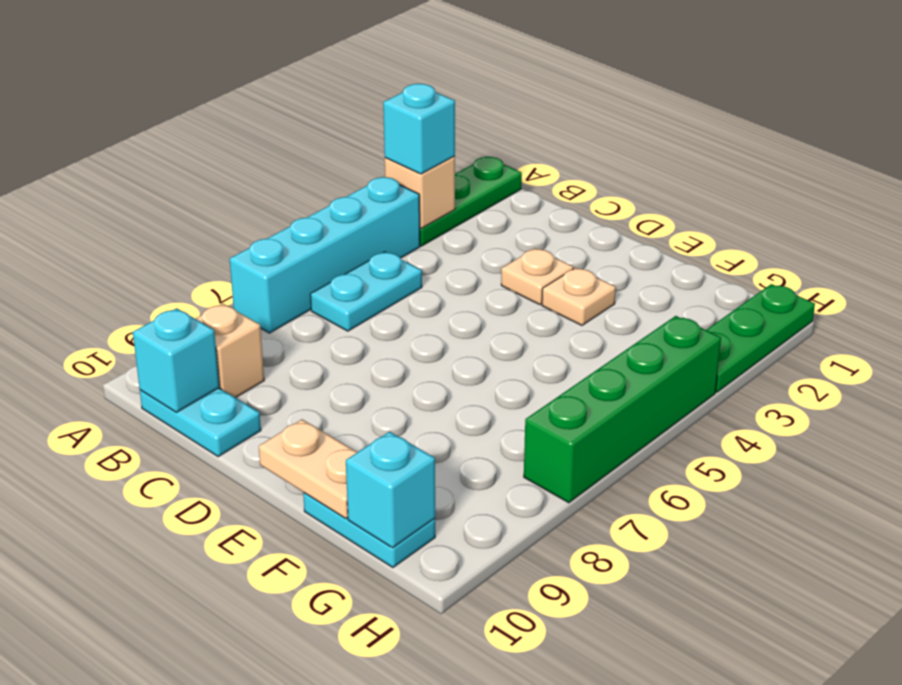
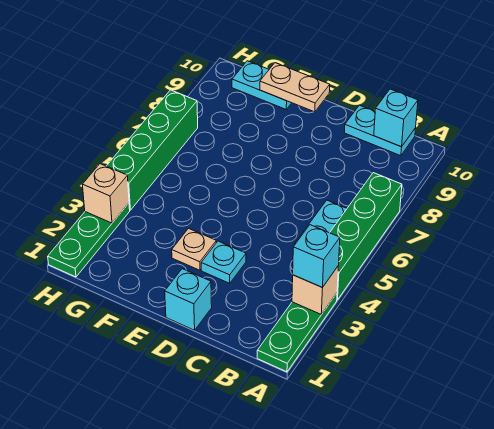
cyan 1x4 brick [230,177,420,333] -> green 1x4 brick [330,173,402,300]
tan 1x1 brick [195,304,264,398] -> tan 1x1 brick moved to [83,164,129,223]
tan 1x1 plate [501,248,574,305] -> cyan 1x1 plate [201,241,246,283]
cyan 1x1 brick [346,432,435,548] -> cyan 1x1 brick moved to [165,269,212,330]

